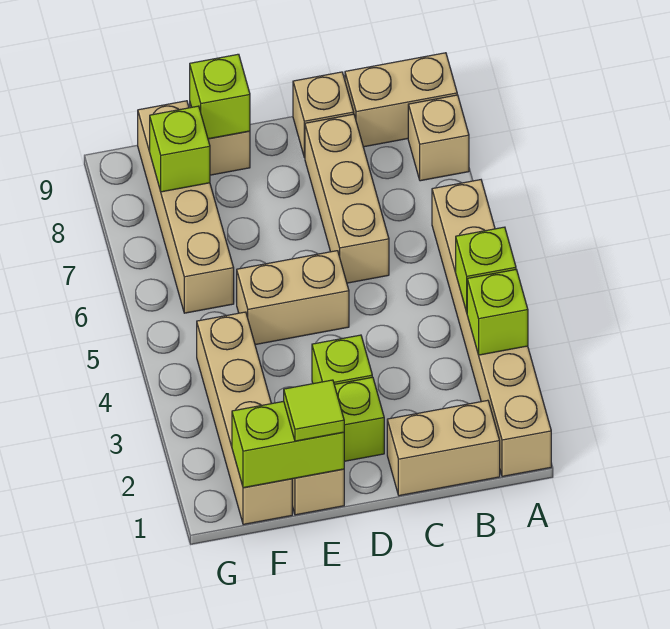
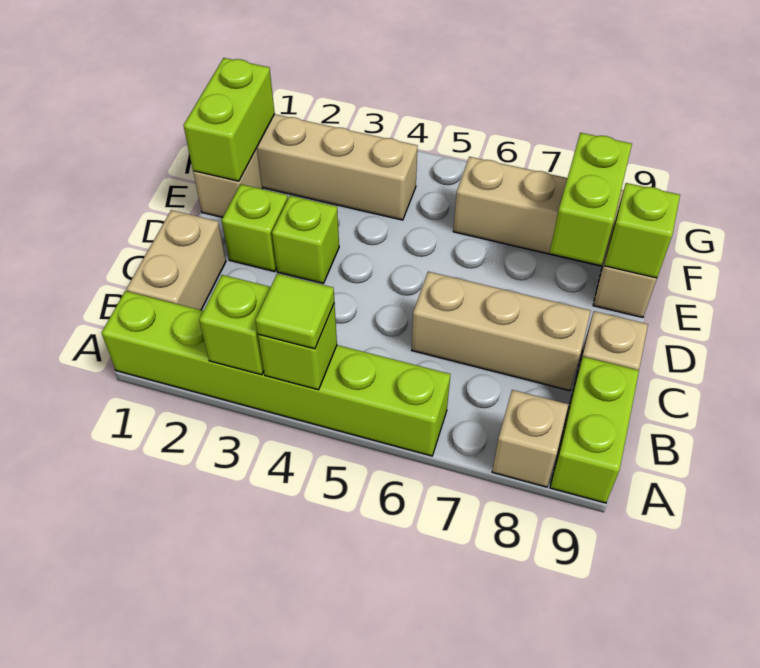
tan 1x6 brick [432,180,551,477] -> lime 1x6 brick [102,291,450,456]
tan 1x2 brick [345,53,457,147] -> lime 1x2 brick [550,357,639,503]
tan 1x2 brick [237,251,349,345] -> none
lime 1x1 tile [284,380,344,441] -> lime 1x1 tile moved to [256,274,334,349]
lime 1x1 brick [150,106,210,192] -> lime 1x2 brick [550,133,632,265]

